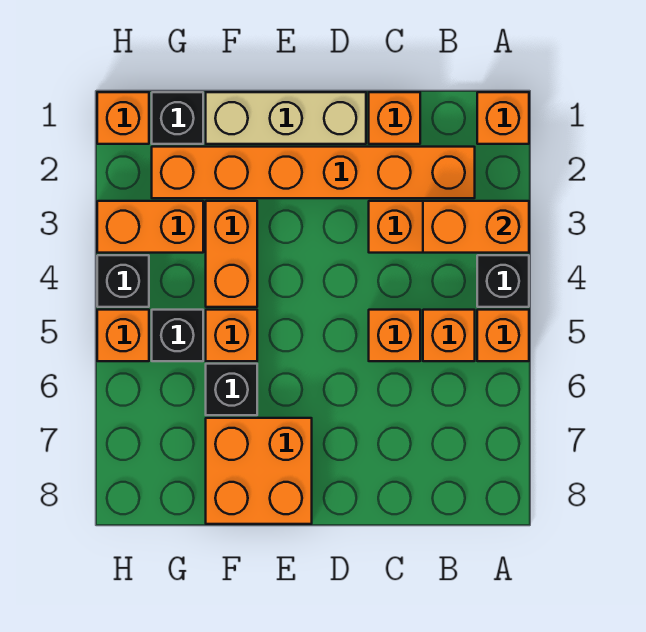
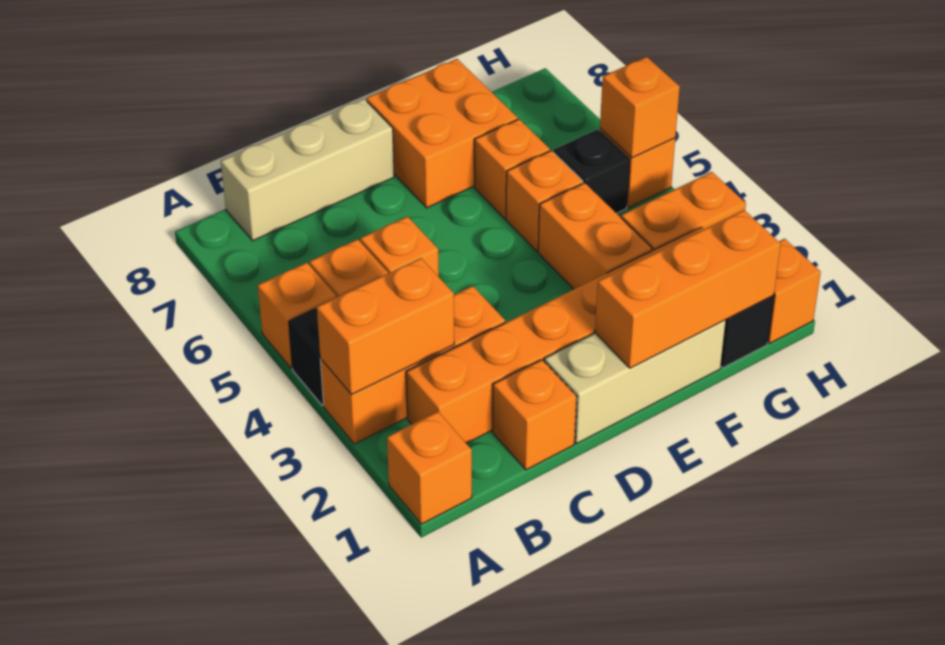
none -> tan 1x3 brick [221,99,394,241]
none -> orange 1x3 brick [595,210,781,368]
black 1x1 brick [206,364,257,415] -> orange 1x1 brick [475,119,550,219]
black 1x1 brick [97,255,149,307] -> none
none -> orange 1x1 brick [600,57,680,158]

